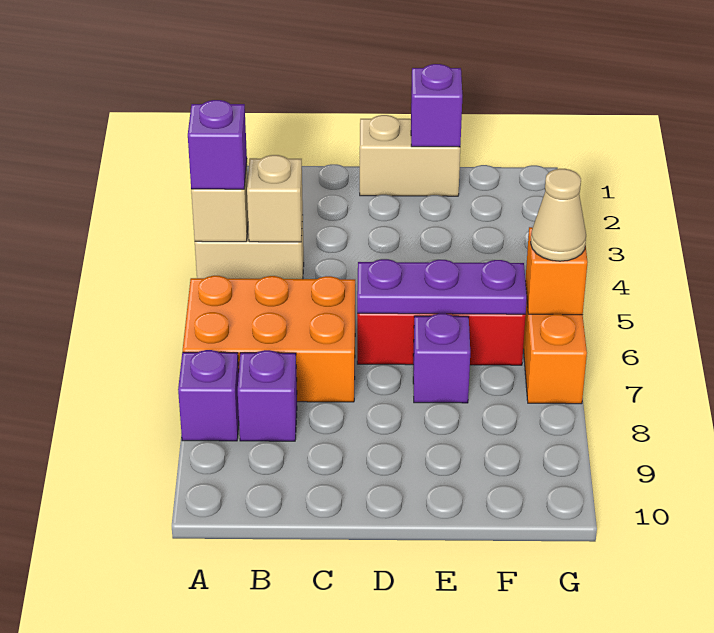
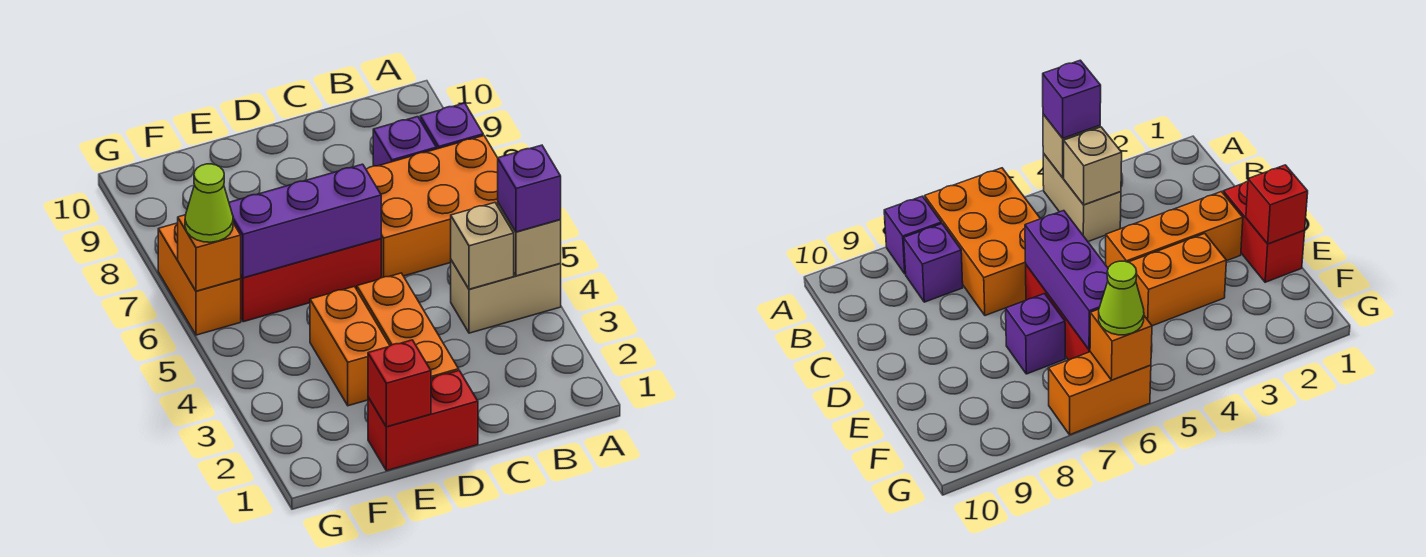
tan 1x2 brick [360,115,460,196] -> red 1x2 brick [368,371,478,471]
none -> orange 1x3 brick [357,273,459,378]
purple 1x3 plate [357,259,527,314] -> purple 1x3 brick [229,164,381,278]
purple 1x1 brick [411,64,462,147] -> red 1x1 brick [368,340,431,427]
none -> orange 1x2 brick [310,286,390,406]
tan 1x1 cone [531,169,586,261] -> lime 1x1 cone [185,164,233,242]

